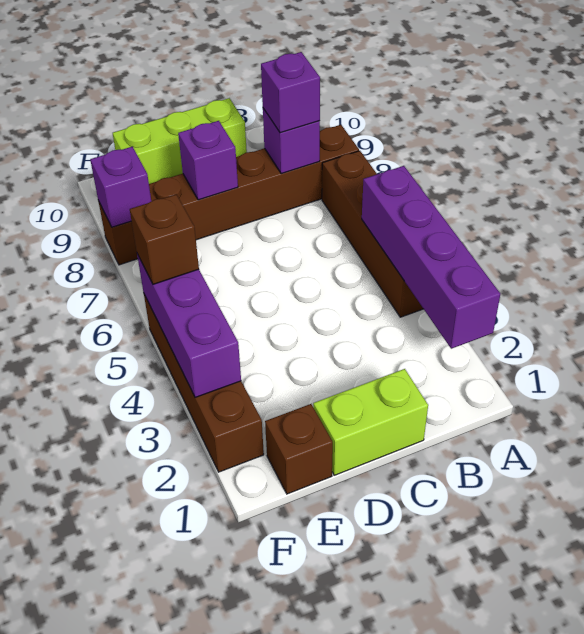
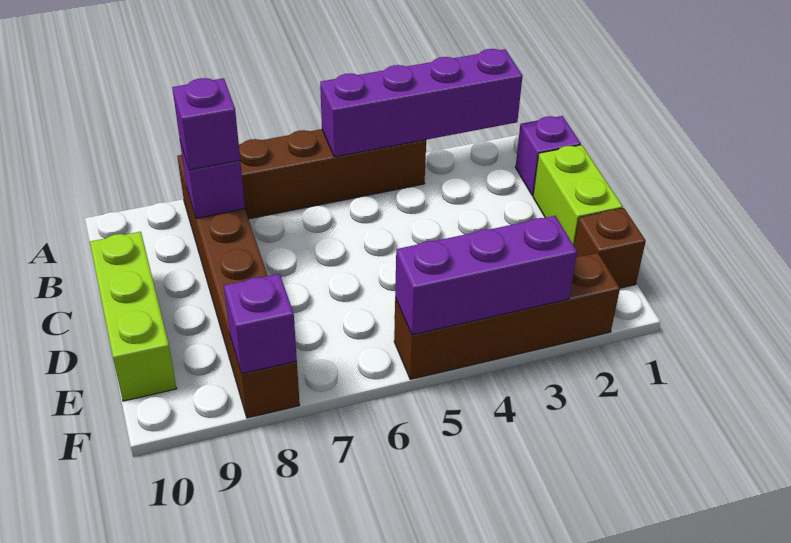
purple 1x1 brick [178,121,238,200] -> purple 1x1 brick moved to [515,116,581,196]
brown 1x1 brick [130,195,199,284] -> none

